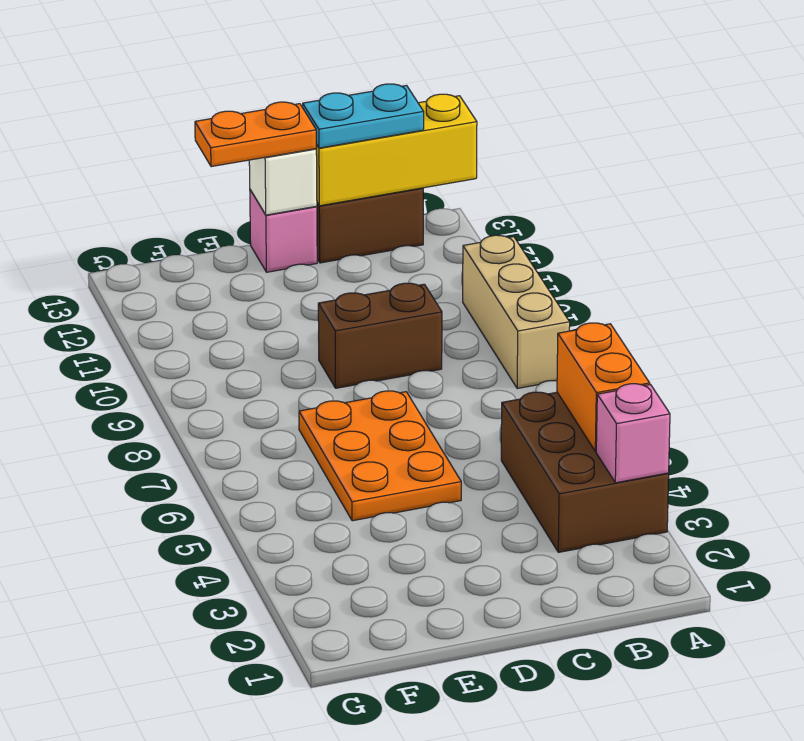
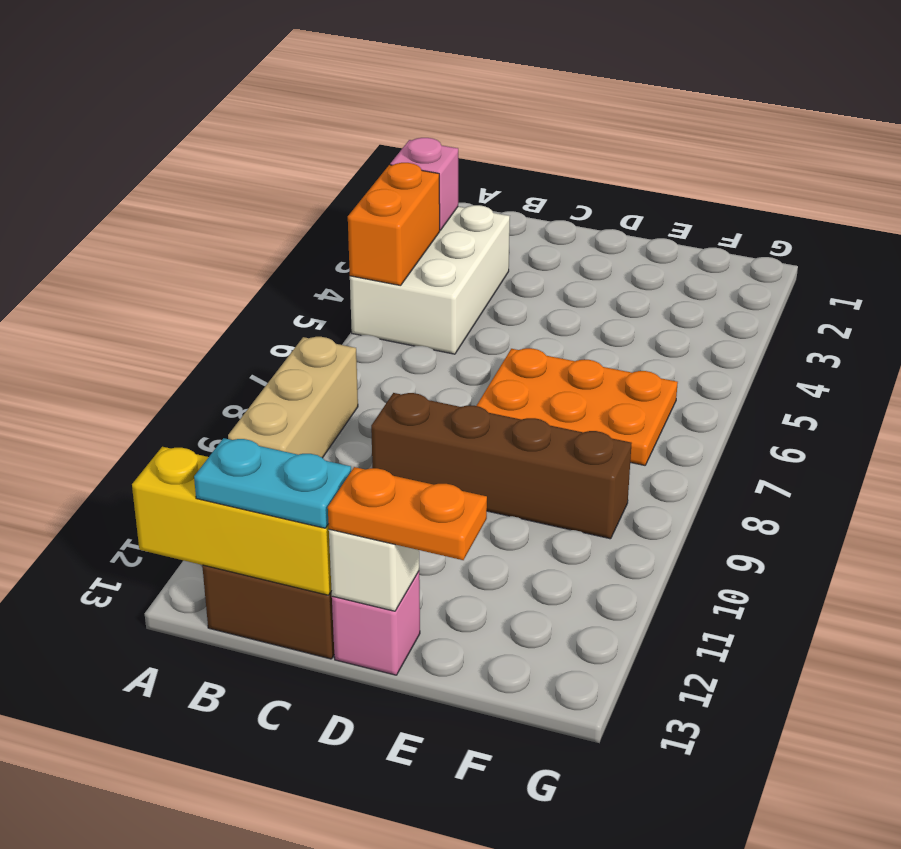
brown 2x3 brick [501,392,669,552] -> white 2x3 brick [350,205,510,354]
brown 1x2 brick [318,283,442,388] -> brown 1x4 brick [371,393,632,539]
orange 2x3 plate [299,391,461,521] -> orange 2x3 plate turned to [477,348,678,465]

